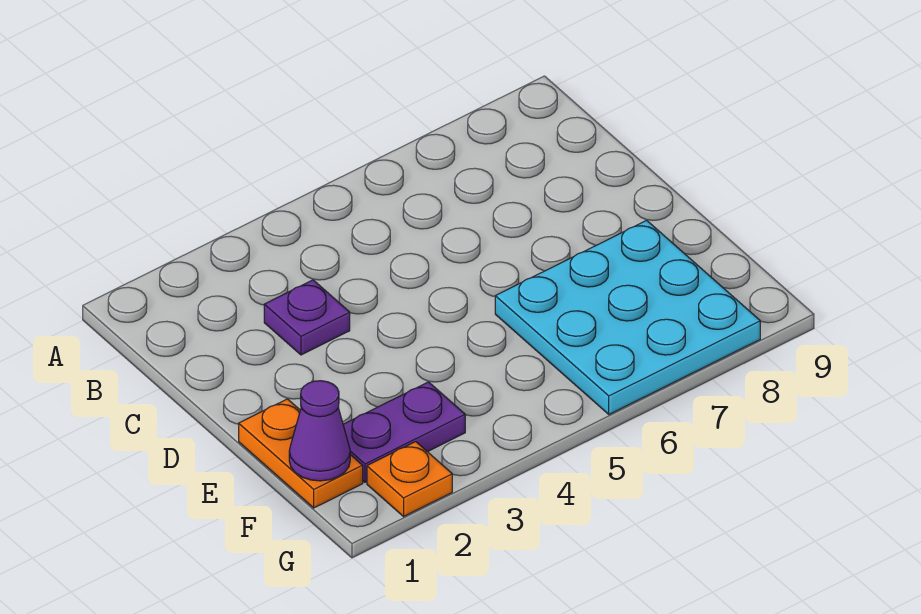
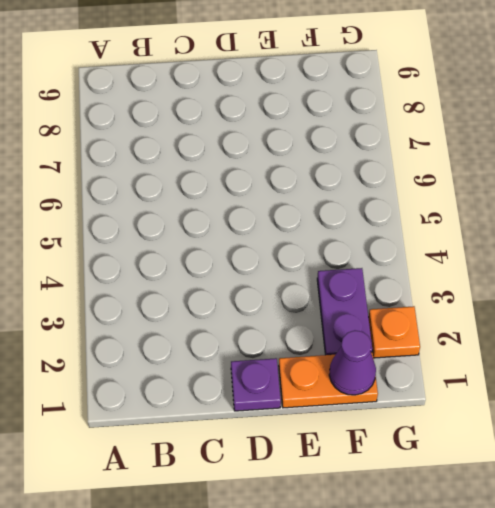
purple 1x1 plate [264,280,350,355] -> purple 1x1 plate moved to [231,358,281,411]
cyan 3x3 plate [495,220,760,414] -> none

